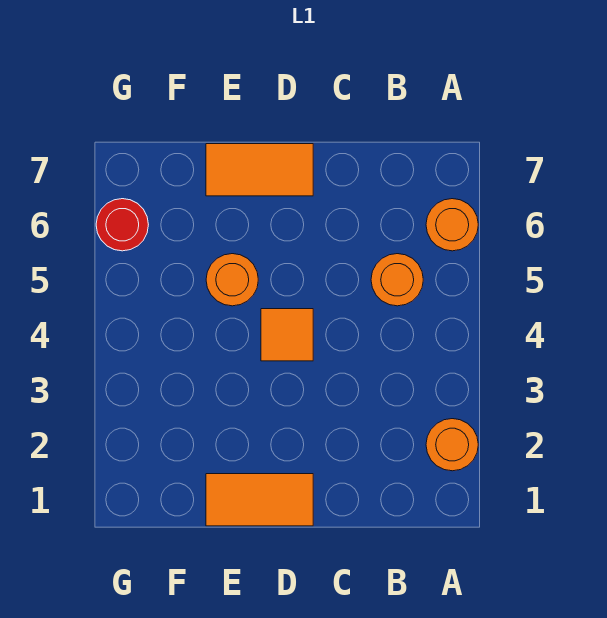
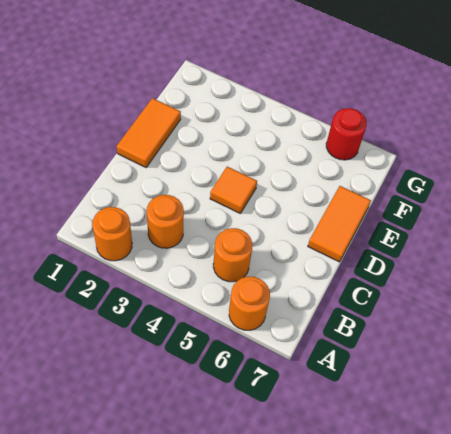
orange 1x1 round brick [206,254,258,306] -> orange 1x1 round brick moved to [147,195,184,248]

